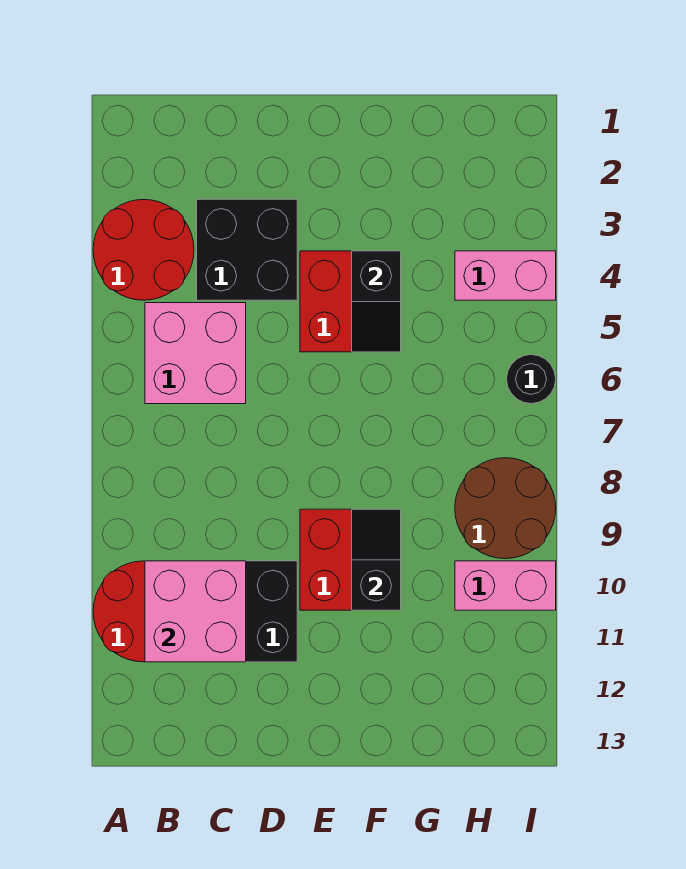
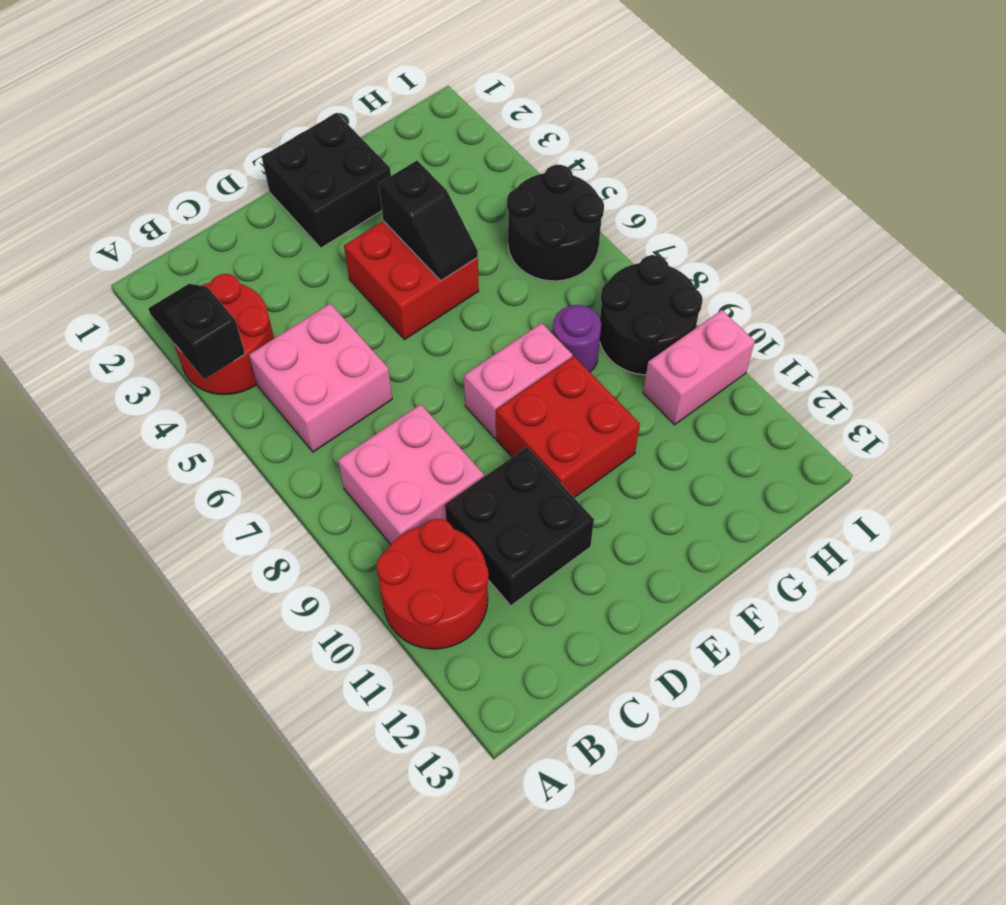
pink 2x2 brick [145,561,246,662] -> pink 2x2 brick moved to [338,404,484,544]
black 2x2 brick [197,199,297,300] -> black 2x2 brick moved to [262,113,391,248]
black 1x2 slope [352,509,401,610] -> black 1x2 slope moved to [148,284,245,380]
none -> purple 1x1 round brick [553,305,601,372]
pink 1x2 brick [455,251,556,300] -> pink 1x2 brick moved to [464,323,572,438]
brown 2x2 round brick [455,458,556,559] -> black 2x2 round brick [600,255,703,375]
black 1x1 round brick [507,355,556,404] -> black 2x2 round brick [507,165,604,281]

